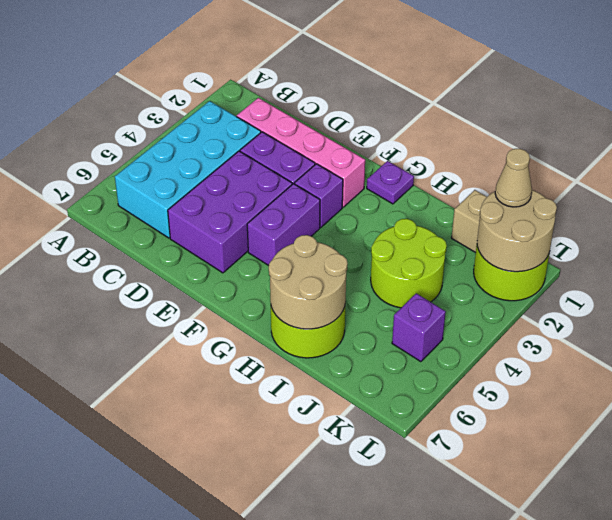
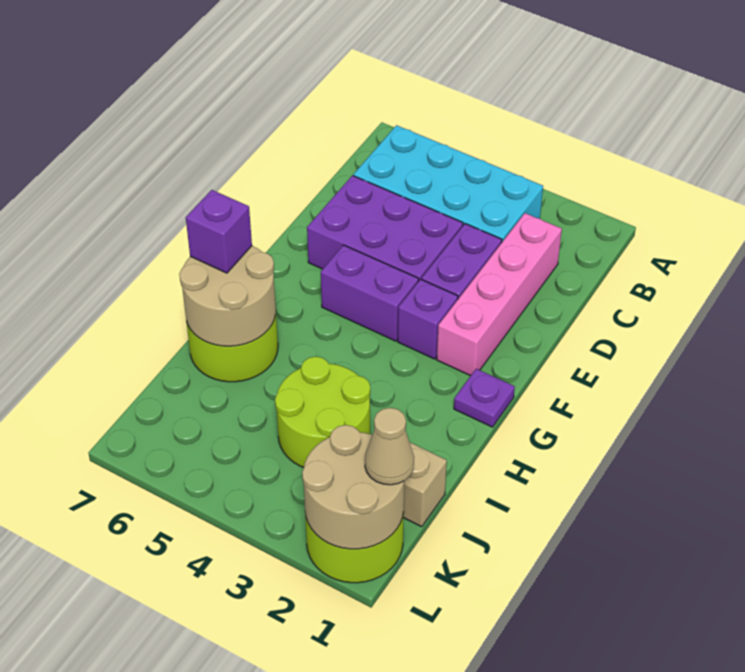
purple 1x1 brick [392,293,446,362] -> purple 1x1 brick moved to [186,190,252,273]

